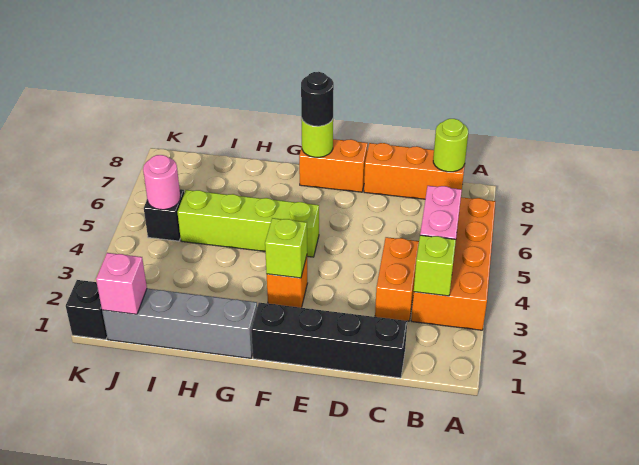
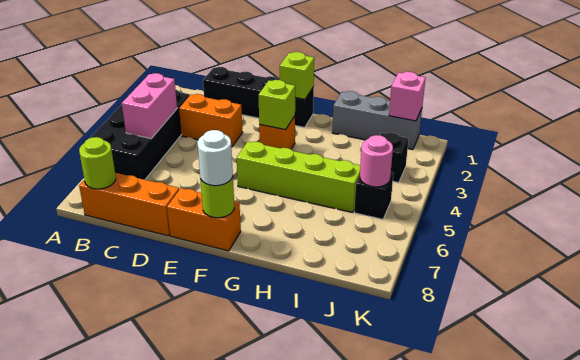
orange 2x4 brick [411,197,495,330] -> black 2x4 brick [90,89,190,180]
lime 1x1 brick [414,235,456,296] -> lime 1x1 brick moved to [280,52,314,99]
orange 1x2 brick [375,237,419,321] -> orange 1x2 brick turned to [179,94,242,147]
black 1x1 round brick [301,72,334,126] -> white 1x1 round brick [197,130,233,186]
grey 1x4 brick [102,289,257,358] -> grey 1x3 brick [332,91,422,150]
black 1x1 brick [66,280,107,340] -> black 1x1 brick moved to [380,133,409,183]

